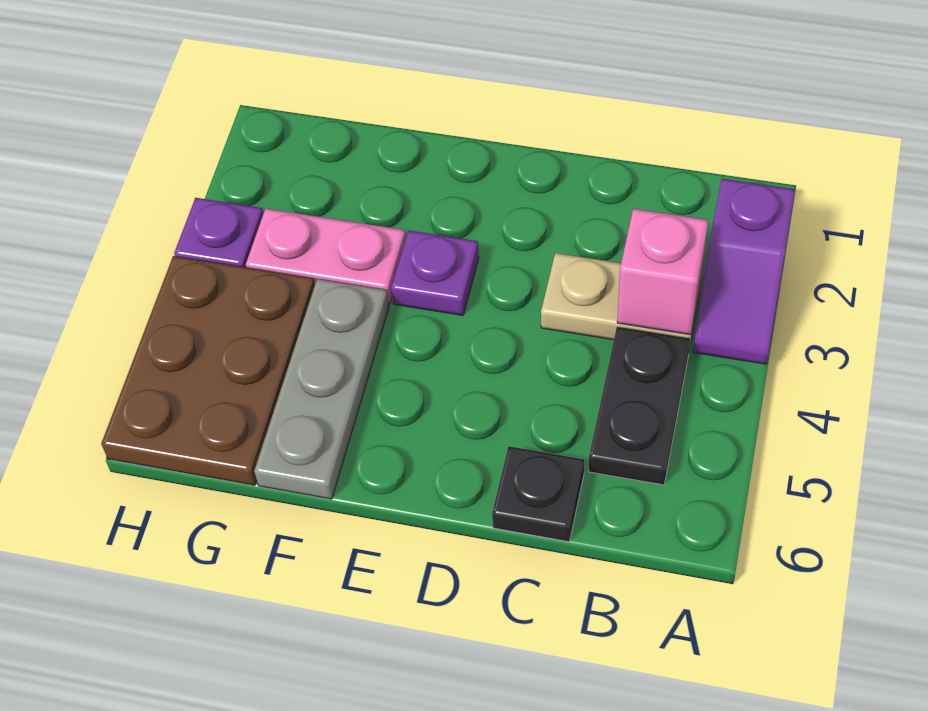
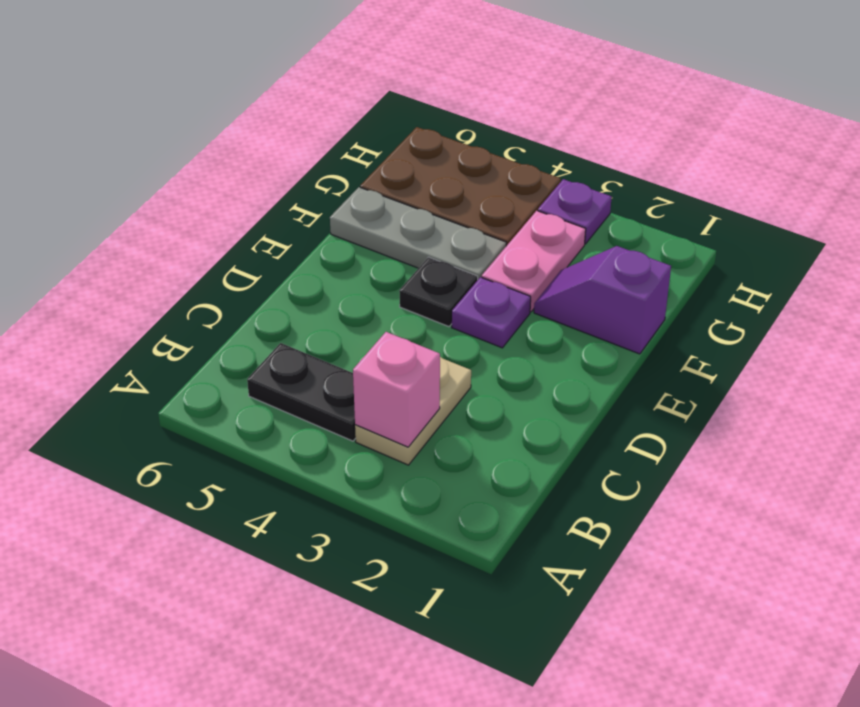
purple 1x2 slope [693,179,795,364] -> purple 1x2 slope moved to [534,246,671,354]
black 1x1 plate [492,446,584,542] -> black 1x1 plate moved to [399,257,478,327]

